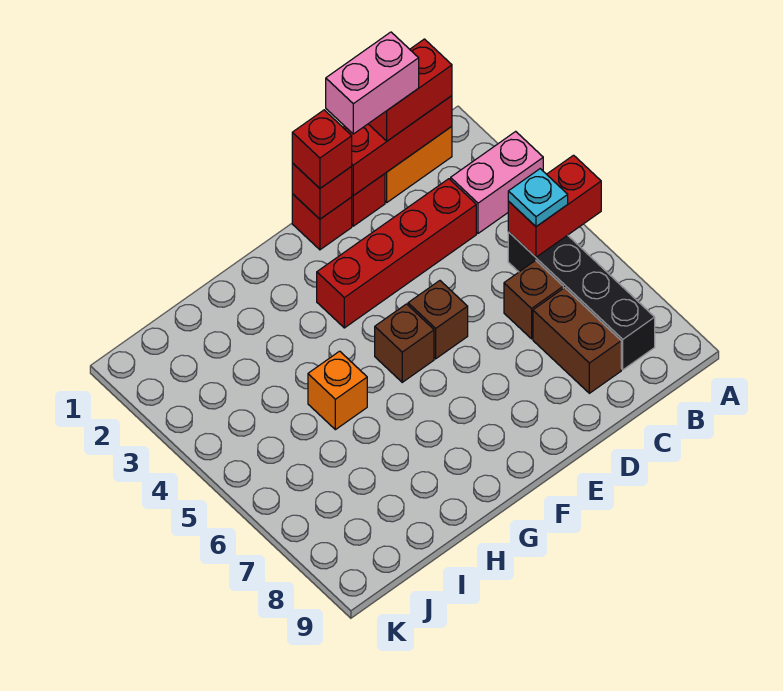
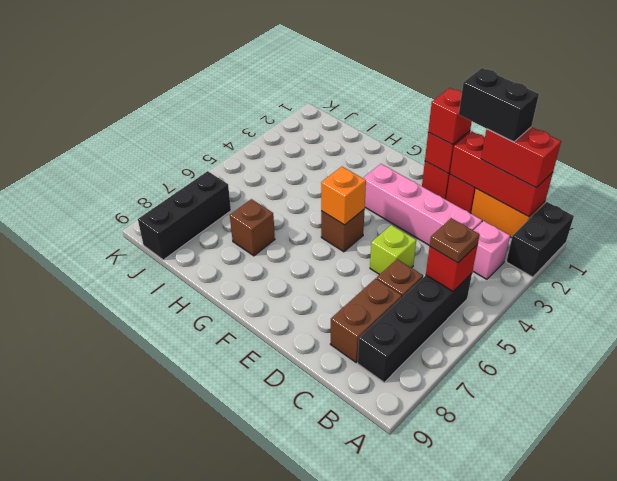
none -> black 1x2 brick [506,202,574,277]
pink 1x2 brick [451,131,543,233] -> pink 1x1 brick [473,221,510,279]
red 1x2 brick [508,155,601,257] -> red 1x1 brick [426,245,478,291]
cyan 1x1 plate [508,169,568,227] -> brown 1x1 plate [430,218,480,263]
pink 1x2 brick [326,32,419,134] -> black 1x2 brick [459,68,539,142]
red 1x4 brick [317,179,476,328] -> pink 1x4 brick [363,164,482,246]
none -> lime 1x1 brick [370,225,416,275]
brown 1x1 brick [408,281,468,359] -> brown 1x1 brick moved to [230,199,275,256]
orange 1x1 brick [308,351,367,430] -> orange 1x1 brick moved to [321,167,366,225]
none -> black 1x3 brick [138,171,231,260]

